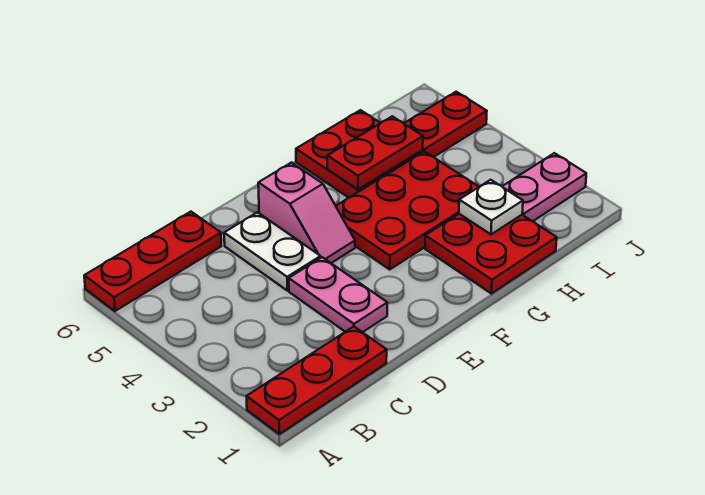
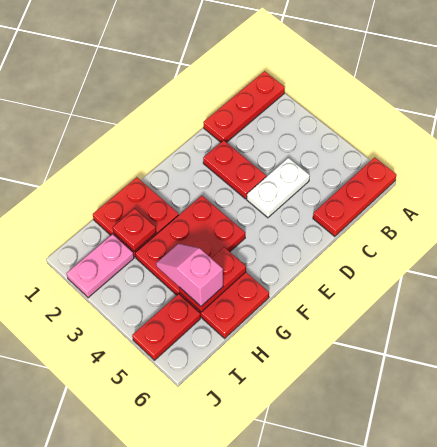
pink 1x2 plate [289,257,387,332] -> red 1x2 plate [203,140,266,199]
white 1x2 plate [224,212,321,291] -> white 1x2 plate turned to [247,158,310,218]
pink 1x2 slope [258,163,355,263] -> pink 1x2 slope moved to [156,244,223,306]
white 1x1 plate [459,180,523,234] -> red 1x1 plate [113,208,156,251]

